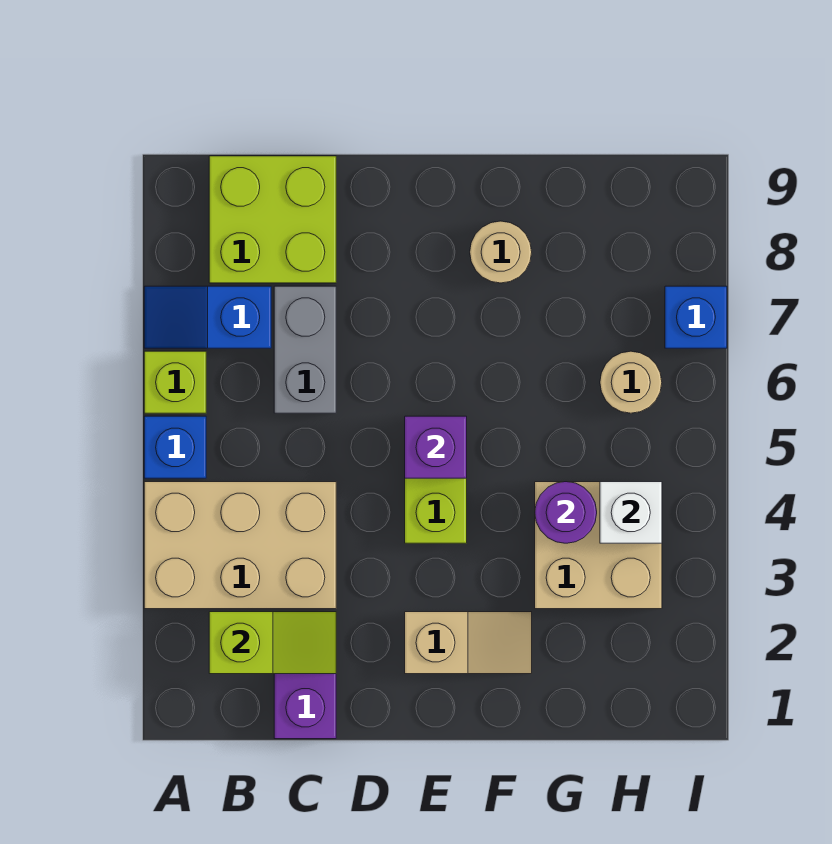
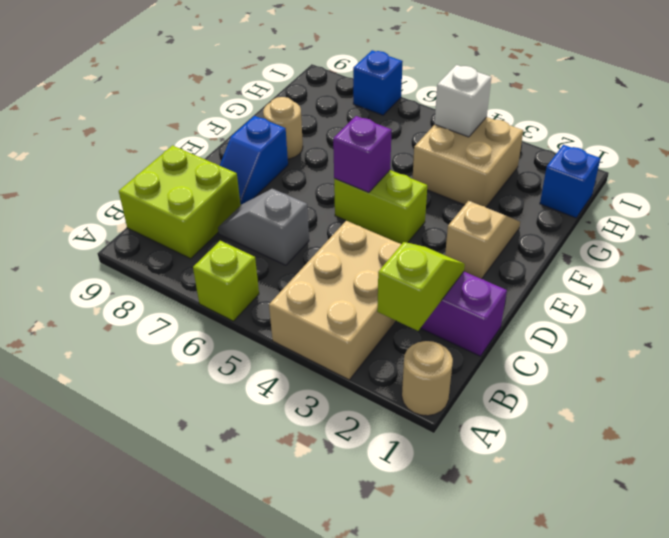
blue 1x1 brick [144,416,206,478] -> blue 1x1 brick moved to [540,145,600,218]
blue 1x2 slope [144,286,271,348] -> blue 1x2 slope moved to [220,116,288,205]
grey 1x2 brick [274,286,336,413] -> grey 1x2 slope [218,189,309,265]
purple 1x1 round brick [535,482,597,543] -> none
tan 1x1 round brick [600,351,662,413] -> tan 1x1 round brick moved to [402,341,453,416]

